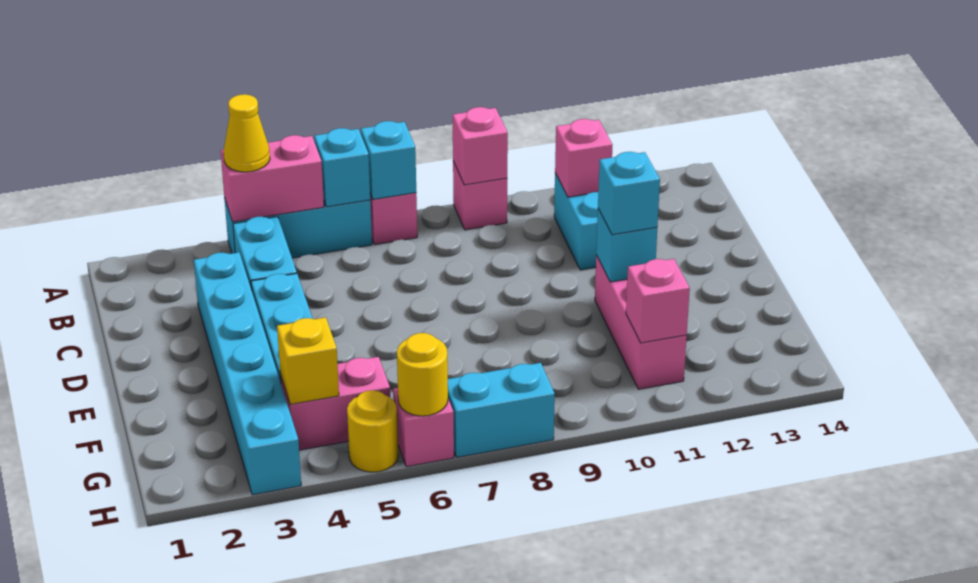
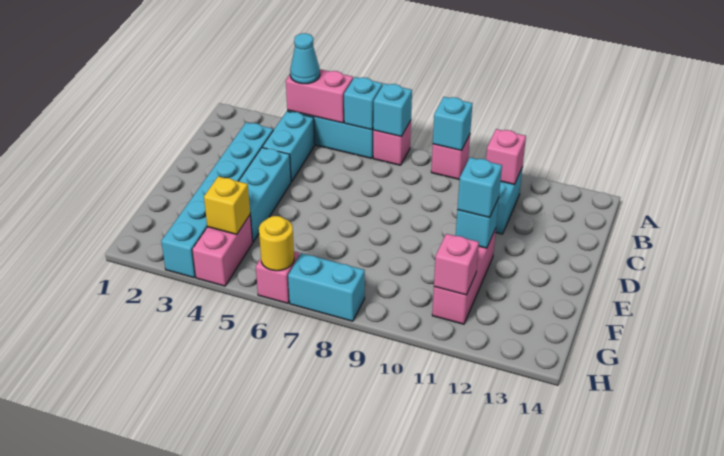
yellow 1x1 cone [224,94,270,172] -> cyan 1x1 cone [290,33,320,84]
pink 1x1 brick [453,107,508,185] -> cyan 1x1 brick [433,97,473,151]
pink 1x2 brick [280,357,390,450] -> pink 1x2 brick turned to [192,215,253,286]
yellow 1x1 round brick [347,390,398,472] -> none

